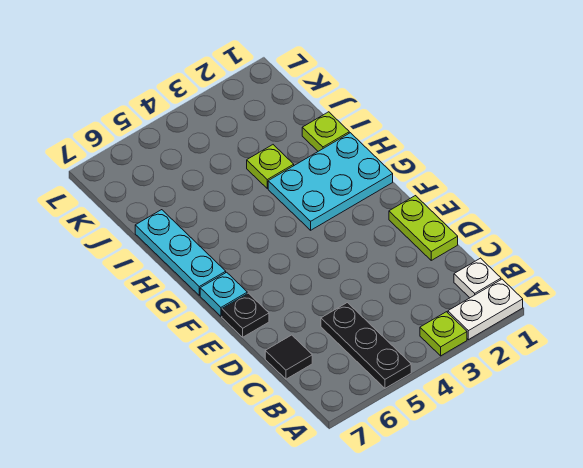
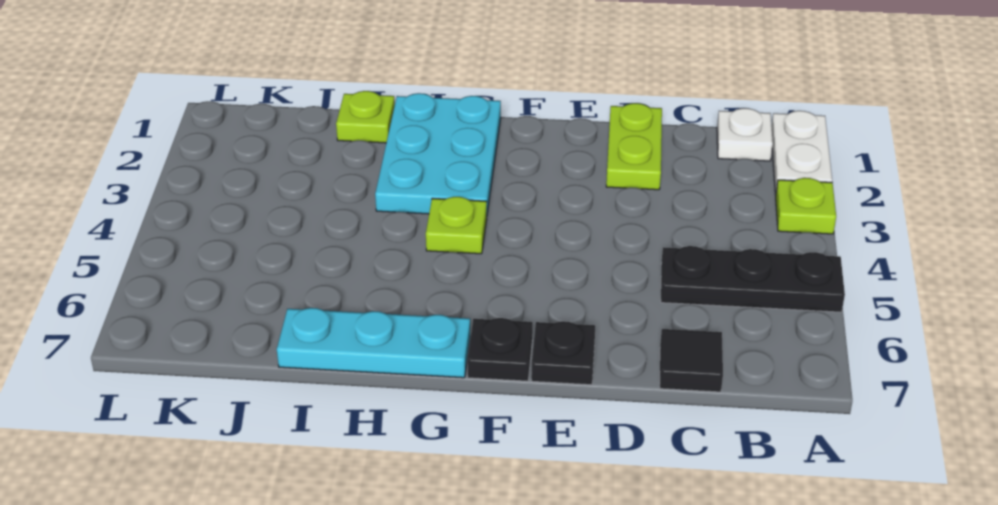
lime 1x2 plate [389,196,458,260] -> lime 1x2 plate turned to [606,103,662,190]
cyan 1x1 plate [200,272,247,316] -> black 1x1 plate [467,318,533,381]
lime 1x1 plate [247,145,294,188] -> lime 1x1 plate moved to [426,197,487,254]

